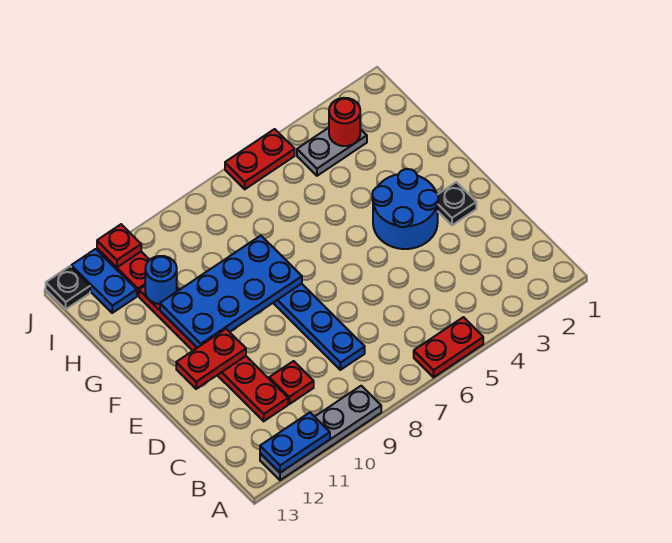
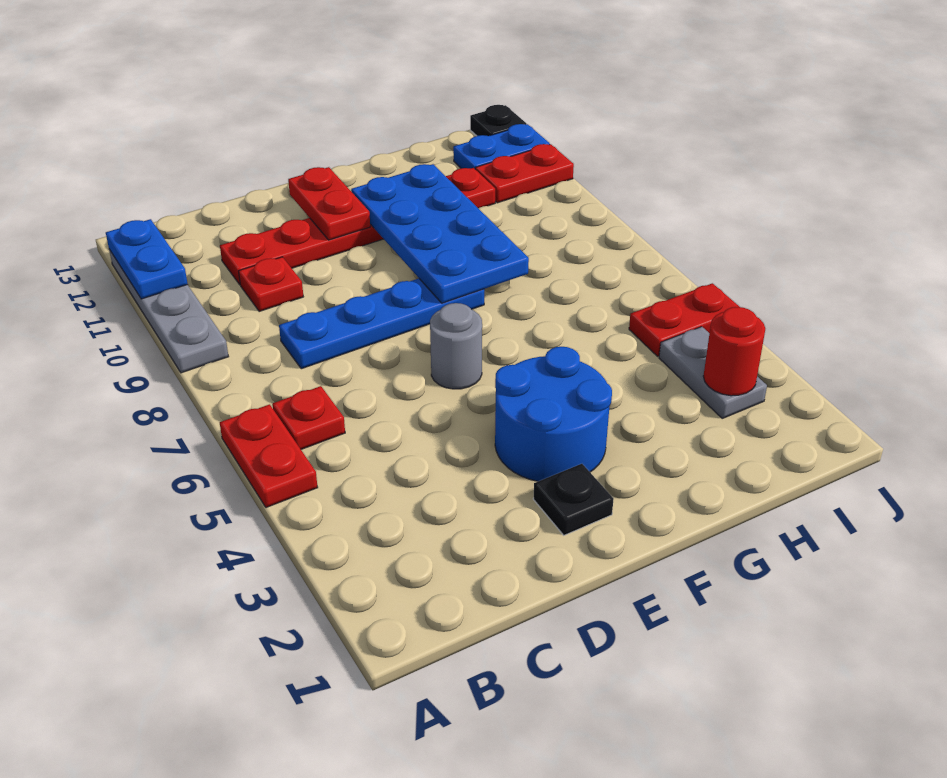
none -> grey 1x1 round brick [430,303,482,389]
blue 1x1 round brick [145,256,177,304] -> none
red 1x2 plate [225,129,295,189] -> red 1x2 plate turned to [629,283,739,356]
red 1x1 plate [97,224,141,267] -> red 1x1 plate moved to [272,386,345,449]

